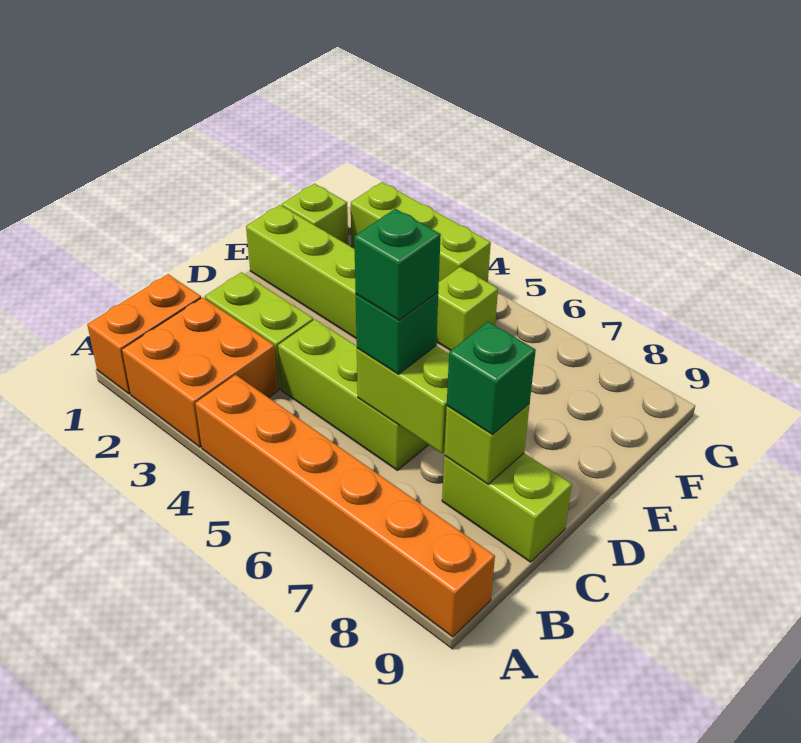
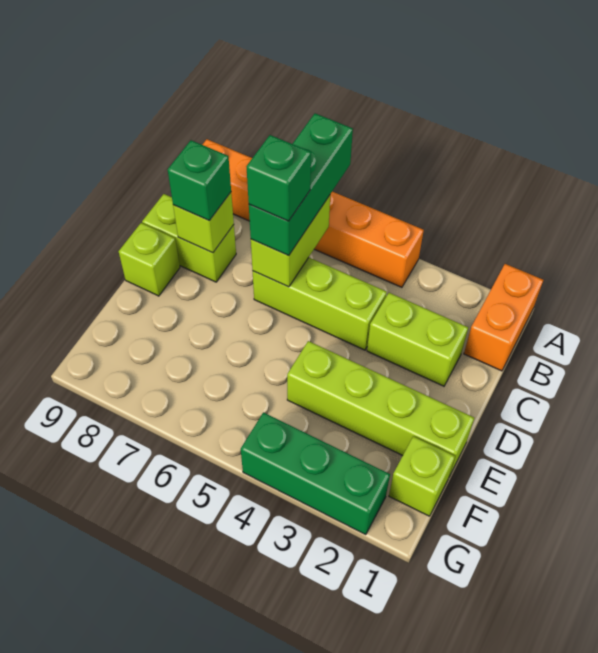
orange 2x2 brick [122,297,278,447] -> none
lime 1x2 brick [357,346,449,453] -> lime 1x2 brick turned to [251,195,330,287]
green 1x1 brick [356,292,438,374] -> green 1x3 brick [249,113,353,256]
lime 1x1 brick [437,267,498,351] -> lime 1x1 brick moved to [119,223,180,296]
lime 1x3 brick [351,182,491,282] -> green 1x3 brick [241,413,390,535]

